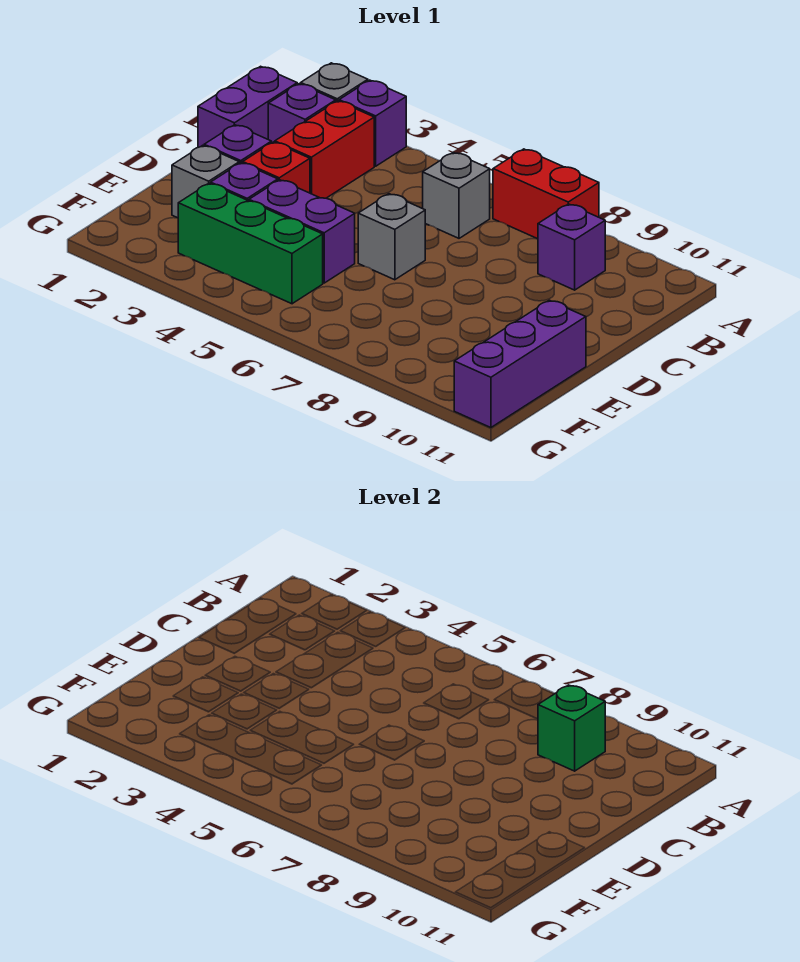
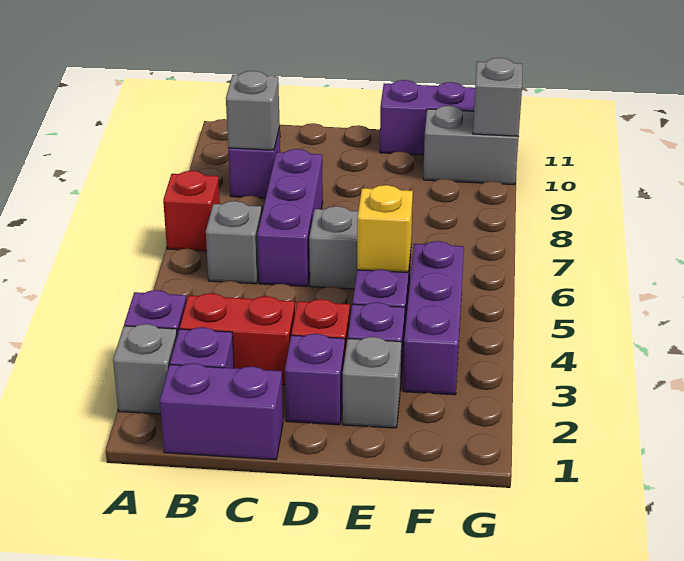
red 1x2 brick [493,149,599,239] -> red 1x1 brick [163,171,220,251]
green 1x1 brick [538,685,605,771] -> grey 1x1 brick [226,71,280,150]
none -> purple 1x3 brick [257,149,323,286]
none -> yellow 1x1 brick [357,185,413,272]
green 1x3 brick [178,183,323,304] -> purple 1x3 brick [403,241,464,395]
none -> grey 1x2 brick [423,106,519,185]
none -> grey 1x1 brick [473,58,522,136]

